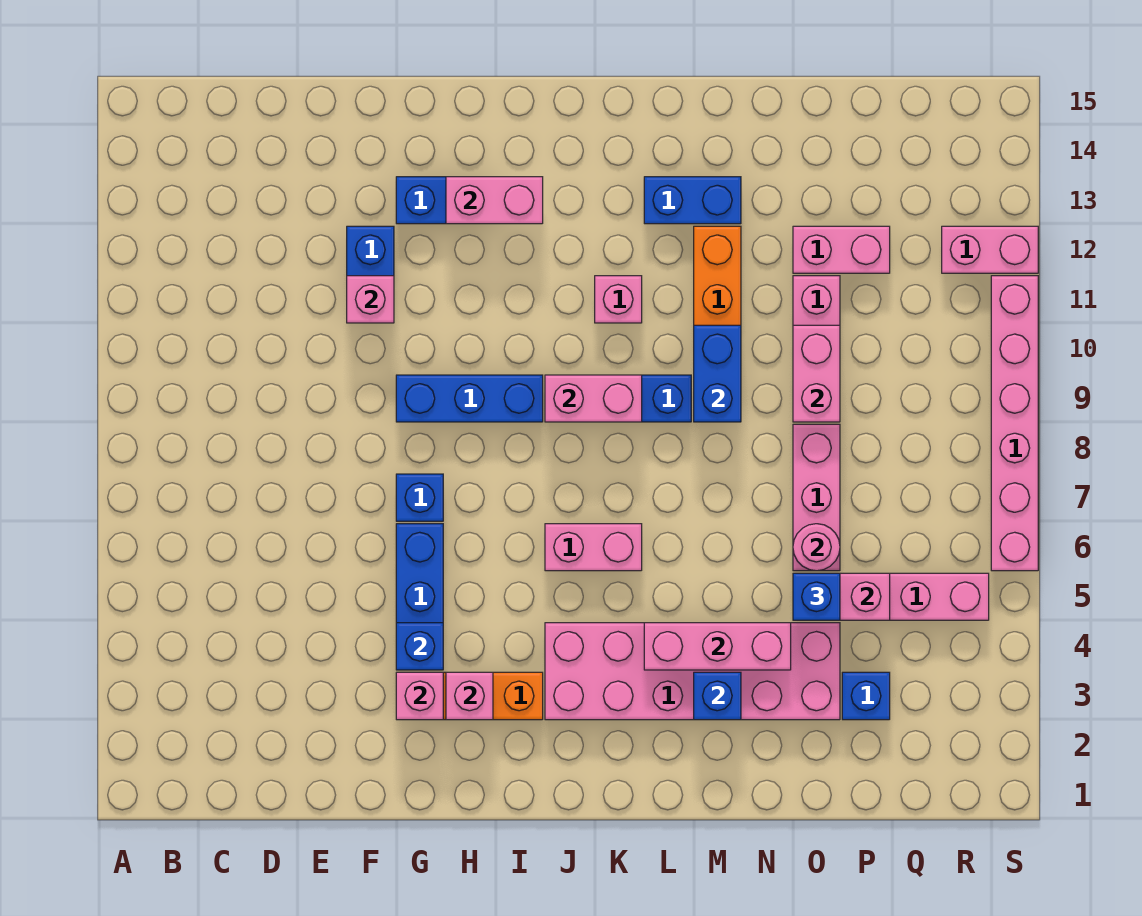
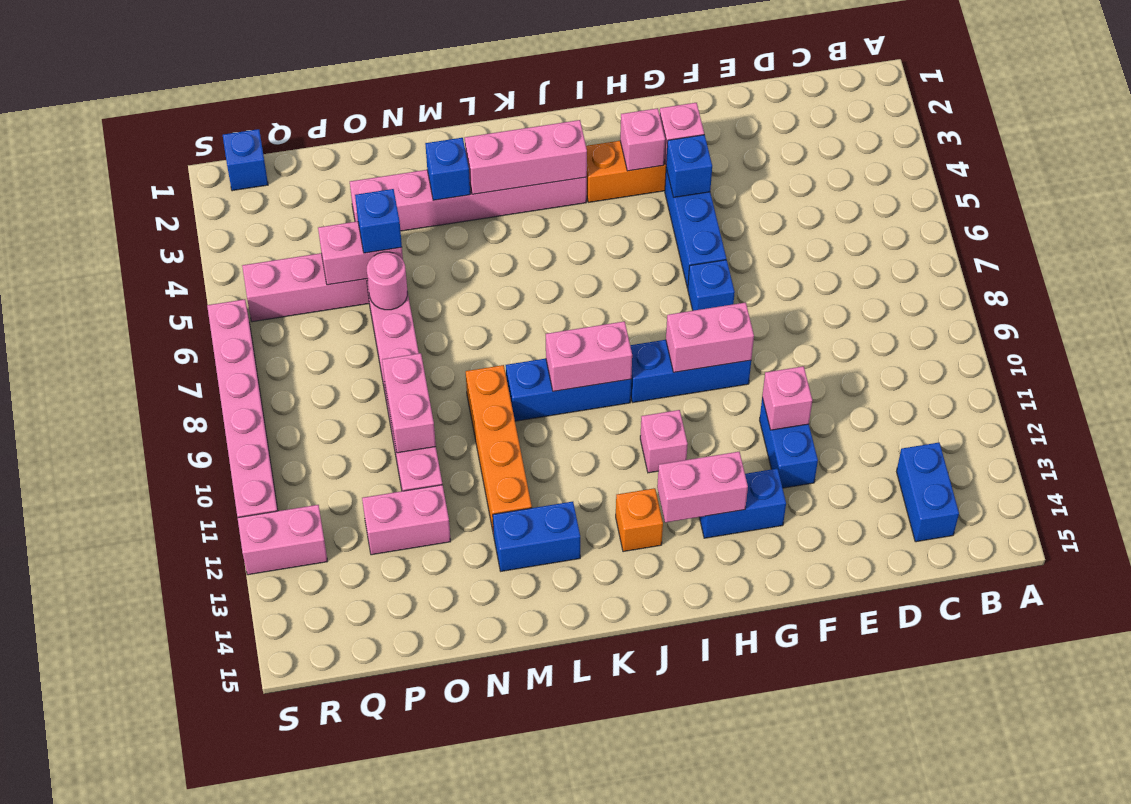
pink 2x6 brick [545,623,840,720] -> pink 1x6 brick [350,170,587,231]
pink 1x2 brick [545,524,642,571] -> pink 1x2 brick moved to [666,302,754,372]
none -> orange 1x1 brick [616,488,663,552]
pink 1x1 brick [595,276,642,323] -> pink 1x1 brick moved to [640,410,688,473]
pink 1x3 brick [644,623,791,670] -> pink 1x3 brick moved to [465,120,587,194]
blue 1x2 brick [694,325,741,422] -> blue 1x2 brick moved to [897,442,959,542]
blue 1x1 brick [842,672,890,720] -> blue 1x1 brick moved to [223,129,268,191]

